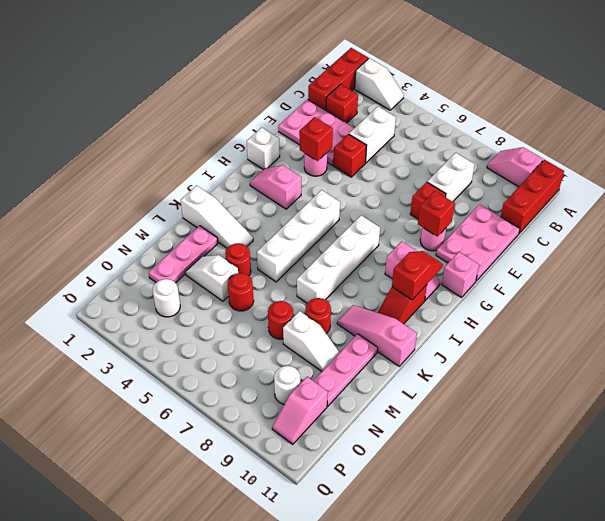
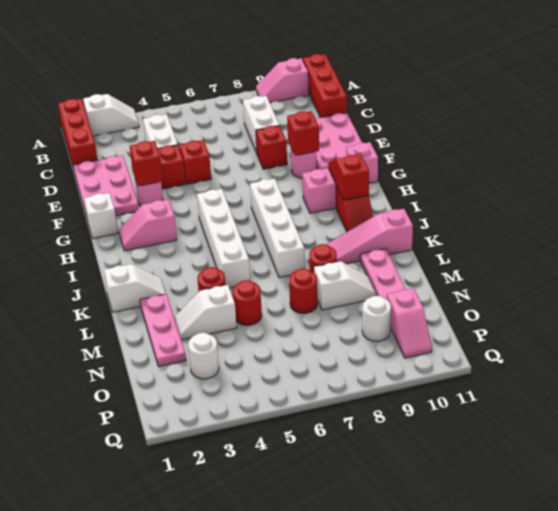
red 1x1 brick [326,84,358,123] -> red 1x1 brick moved to [179,140,211,184]
pink 2x3 plate [278,100,354,165] -> pink 2x3 plate turned to [73,156,139,217]
white 1x3 slope [181,186,253,248] -> white 1x2 slope [104,264,166,312]

